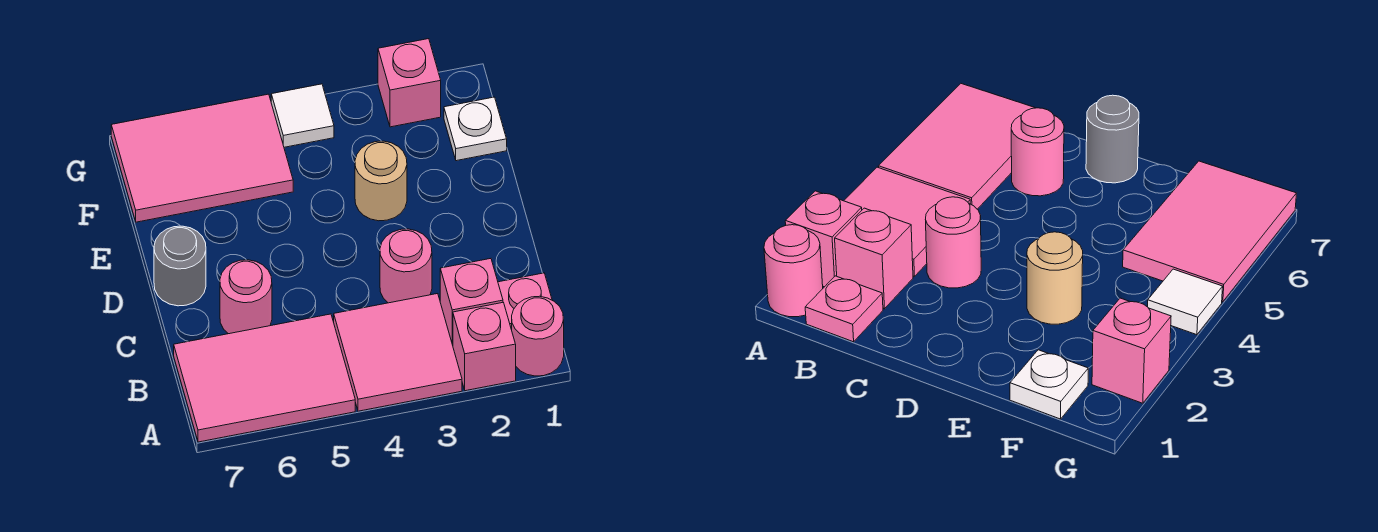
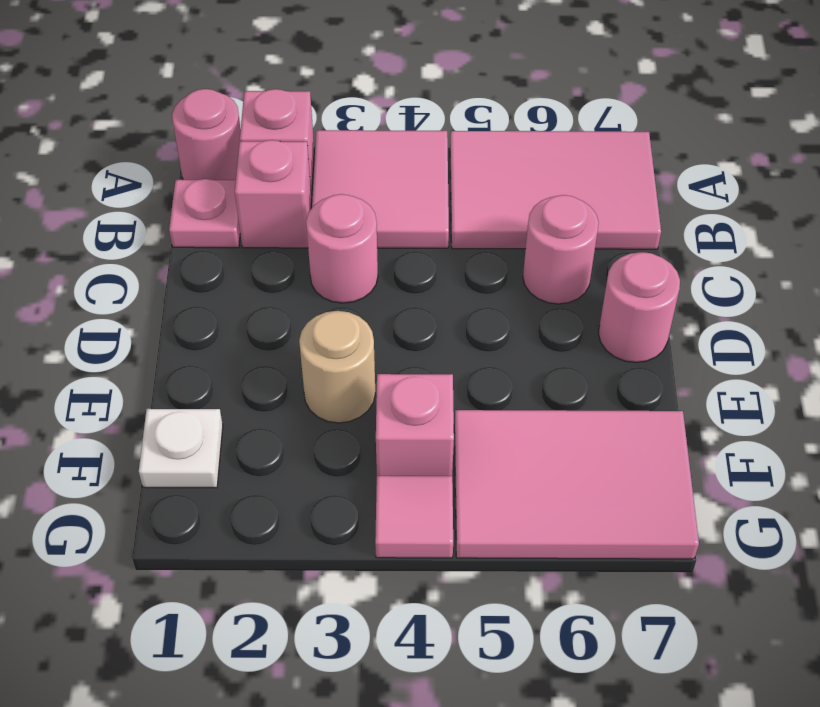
grey 1x1 round brick [154,226,206,306] -> pink 1x1 round brick [599,252,680,363]
pink 1x1 brick [378,39,441,127] -> pink 1x1 brick moved to [376,374,454,476]
white 1x1 tile [271,84,334,147] -> pink 1x1 tile [375,476,453,558]

